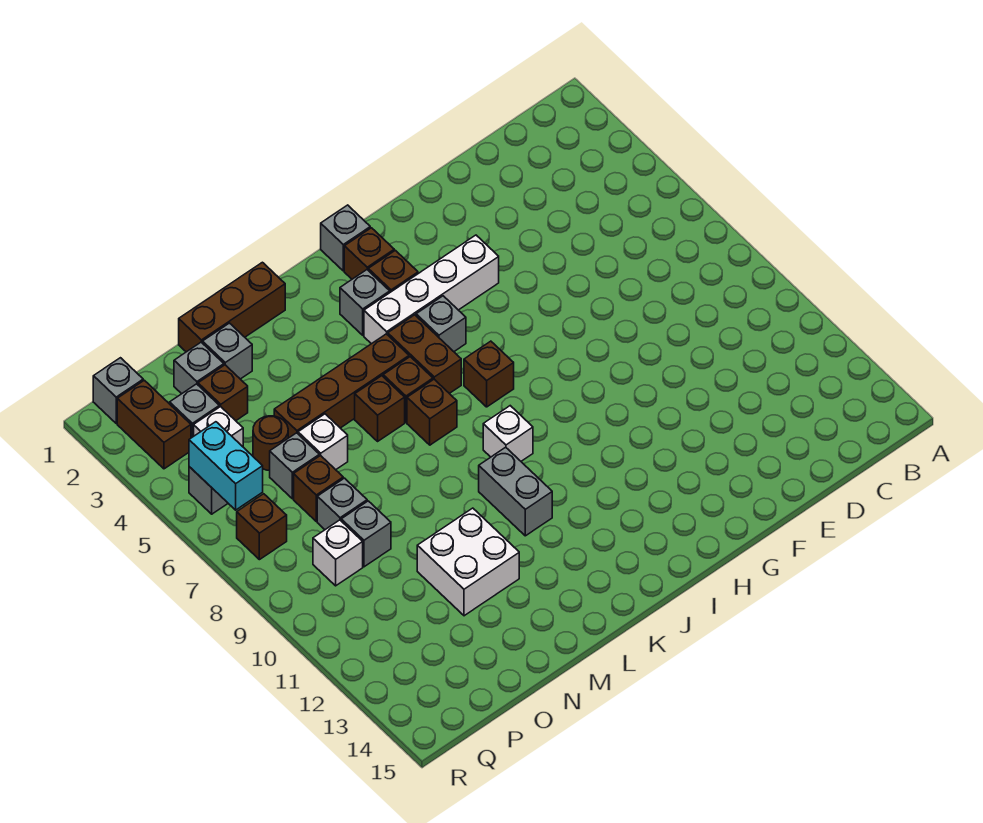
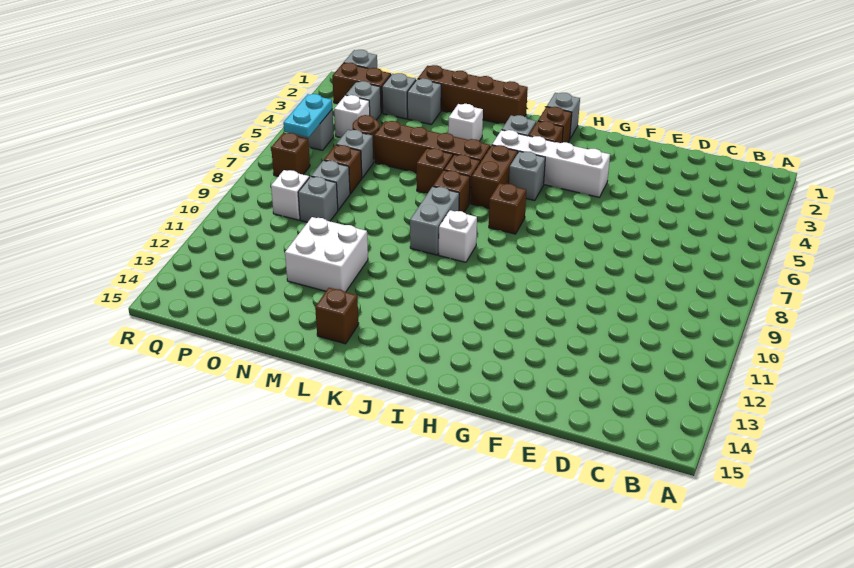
grey 1x2 brick [479,447,552,536] -> grey 1x2 brick moved to [410,187,459,255]
brown 1x3 brick [179,262,285,352] -> brown 1x4 brick [418,65,528,124]
white 1x1 brick [298,414,348,470] -> white 1x1 brick moved to [448,104,483,141]
brown 1x1 brick [198,365,248,421] -> brown 1x1 brick moved to [315,288,359,344]
brown 1x2 brick [117,380,191,469] -> brown 1x2 brick turned to [332,63,391,113]
cyan 1x2 brick [189,422,263,510] -> cyan 1x2 plate [283,94,332,137]

